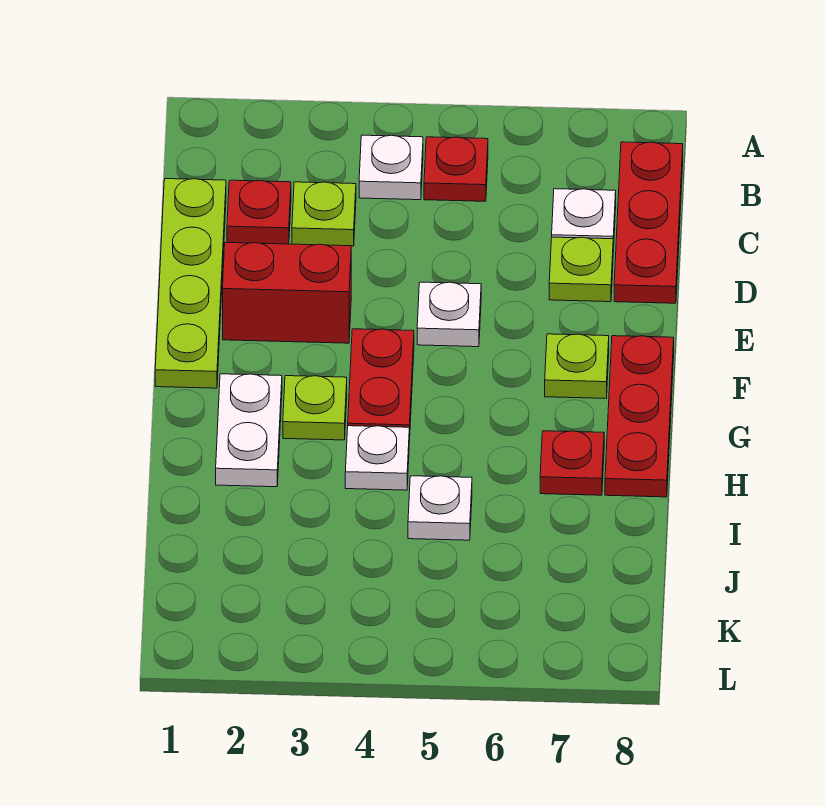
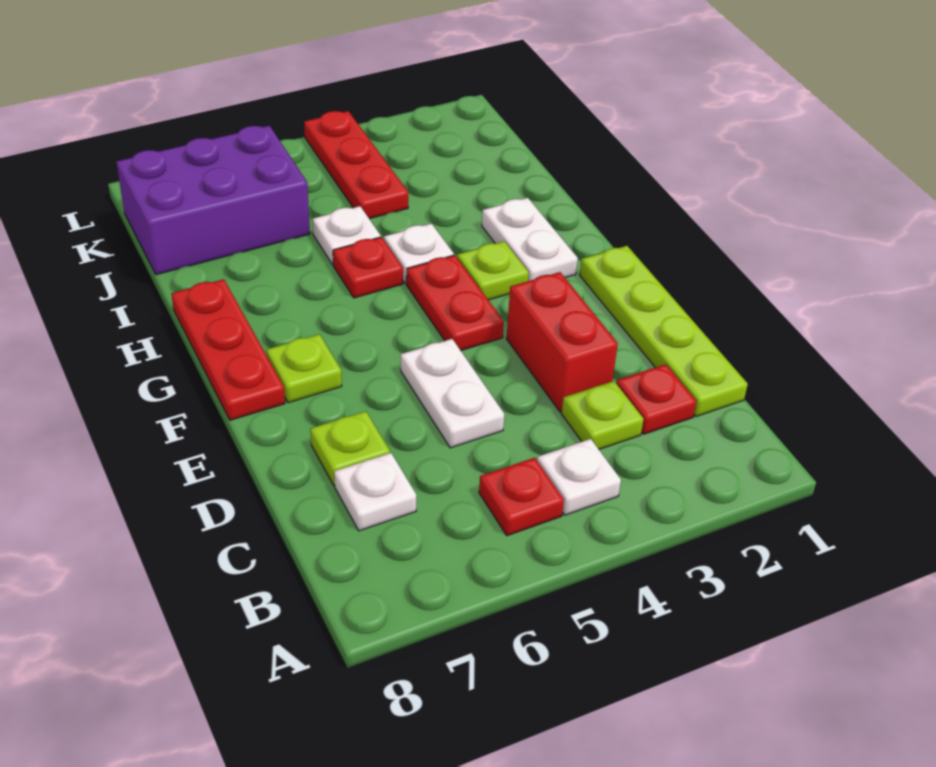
red 1x3 plate [614,142,683,303] -> red 1x3 plate moved to [304,111,408,219]
red 1x2 brick [223,242,351,343] -> red 1x2 brick turned to [506,272,618,412]
white 1x1 plate [417,282,481,347] -> white 1x2 plate [401,339,504,448]
red 1x1 plate [540,431,604,495] -> red 1x1 plate moved to [333,237,403,298]
none -> purple 2x3 brick [116,126,310,275]

